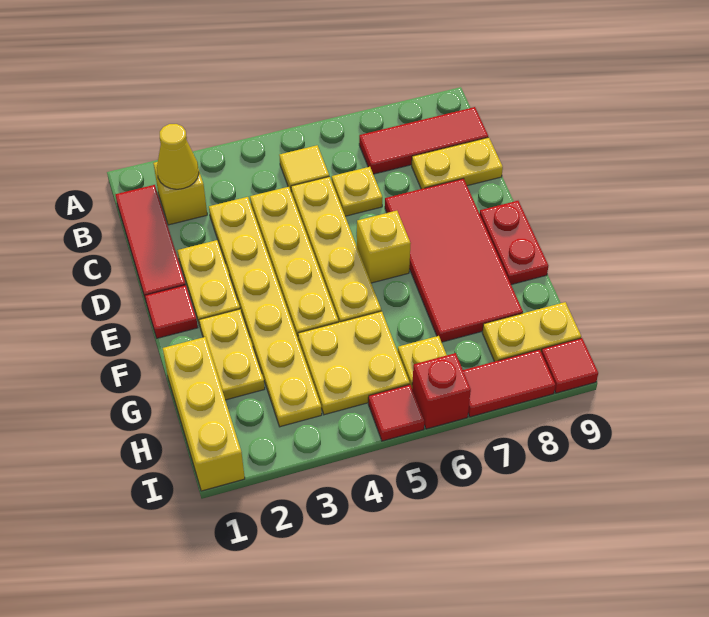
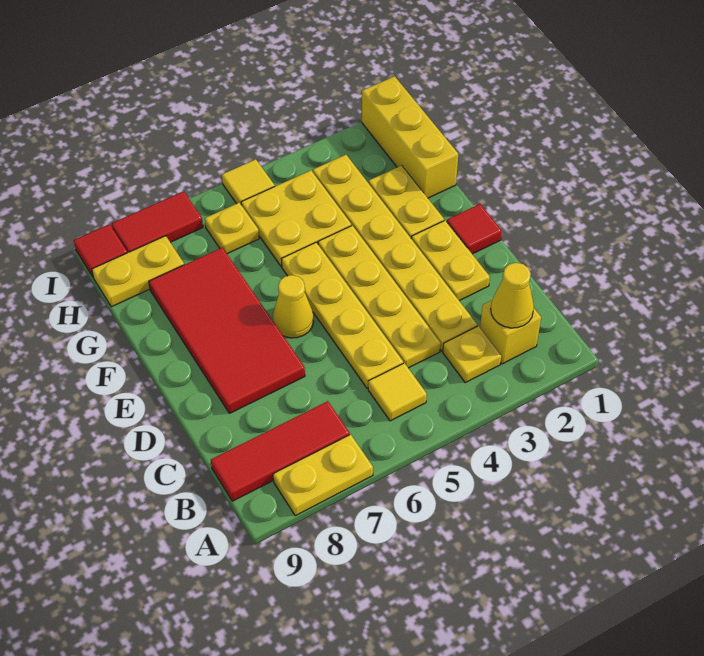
red 1x3 tile [115,185,186,300] -> none
yellow 1x1 plate [332,167,382,216] -> yellow 1x1 plate moved to [443,326,501,383]
yellow 1x2 plate [412,137,503,189] -> yellow 1x2 plate moved to [273,434,373,516]
yellow 1x1 brick [357,211,411,283] -> yellow 1x1 cone [273,275,314,338]
red 1x2 plate [480,201,548,285] -> none
red 1x1 tile [368,385,424,441] -> yellow 1x1 tile [222,159,275,204]
red 1x1 brick [412,353,471,429] -> none

